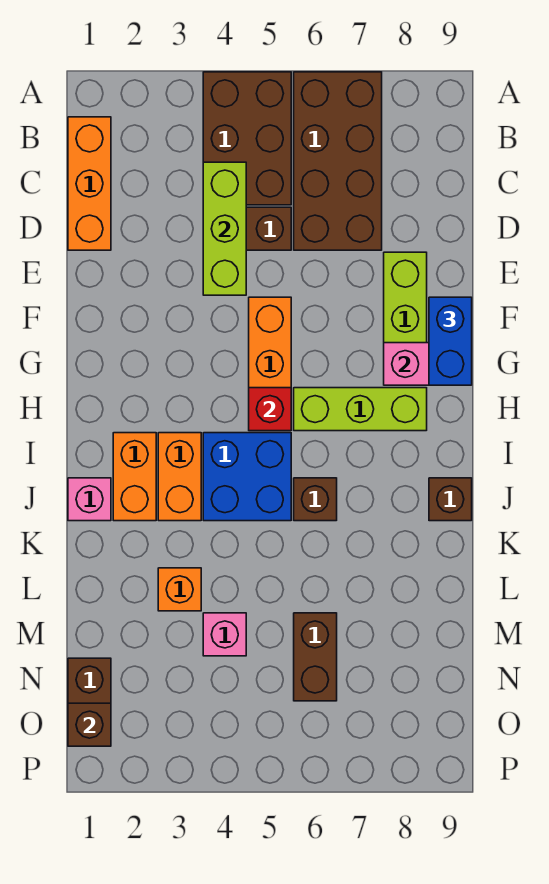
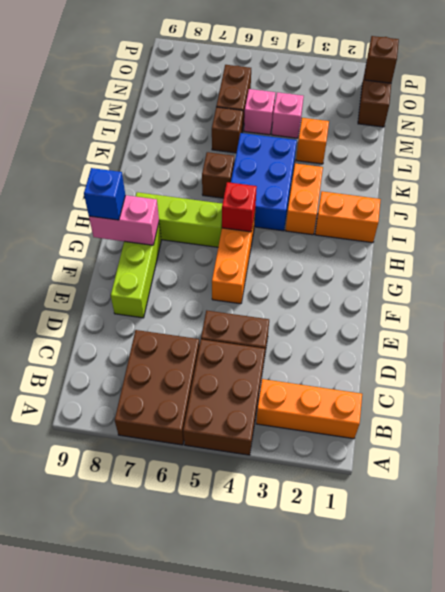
brown 2x4 brick [294,72,382,250] -> brown 2x3 brick [115,330,199,445]
orange 1x3 brick [68,117,111,250] -> orange 1x3 brick turned to [256,379,362,439]
lime 1x3 brick [203,162,246,295] -> none
blue 1x2 brick [429,297,472,385] -> blue 1x1 brick [84,168,125,220]
orange 1x2 brick [113,433,156,521] -> orange 1x2 brick turned to [315,191,381,243]
blue 2x2 brick [203,433,291,521] -> blue 2x3 brick [231,133,297,231]
pink 1x1 brick [68,478,111,521] -> pink 1x1 brick moved to [244,89,275,135]
brown 1x1 brick [429,478,472,521] -> brown 1x1 brick moved to [212,107,243,153]

